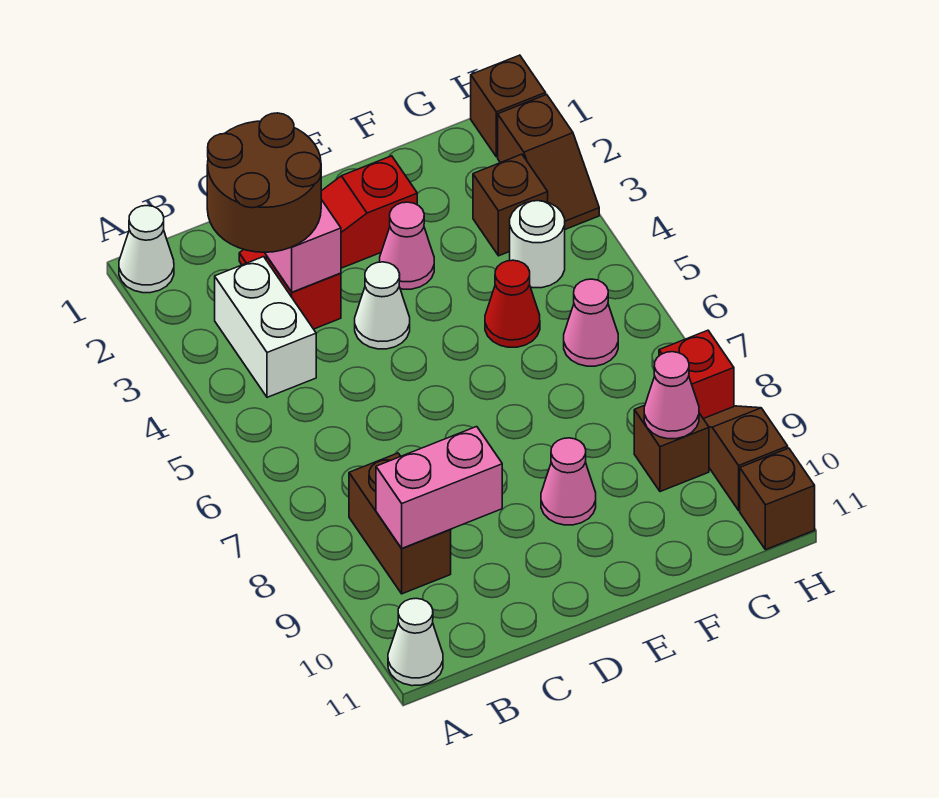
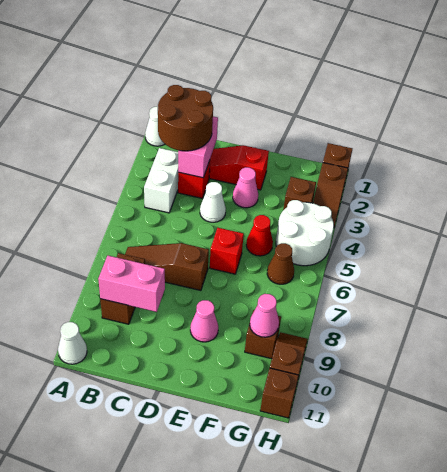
none -> brown 1x3 slope [125,243,209,291]
white 1x1 round brick [510,201,565,288] -> white 2x2 round brick [276,200,334,266]
pink 1x1 cone [564,279,618,366] -> brown 1x1 cone [267,243,294,284]
red 1x1 brick [659,330,734,419] -> red 1x1 brick moved to [210,228,244,274]

